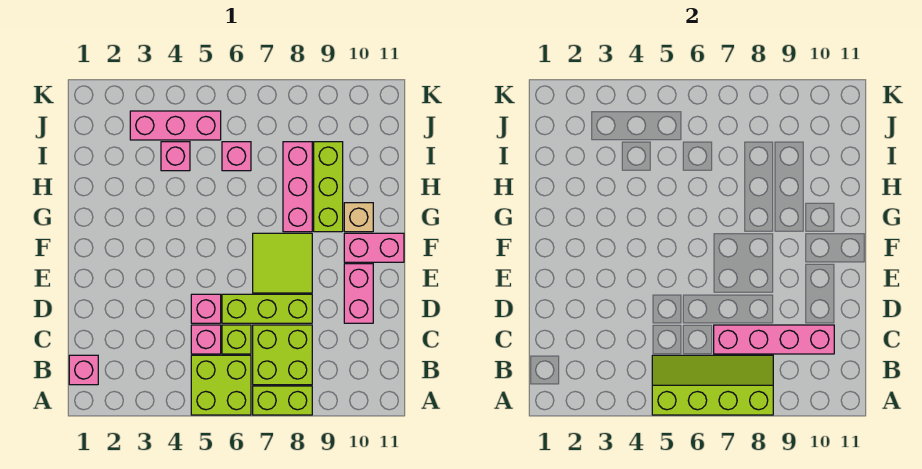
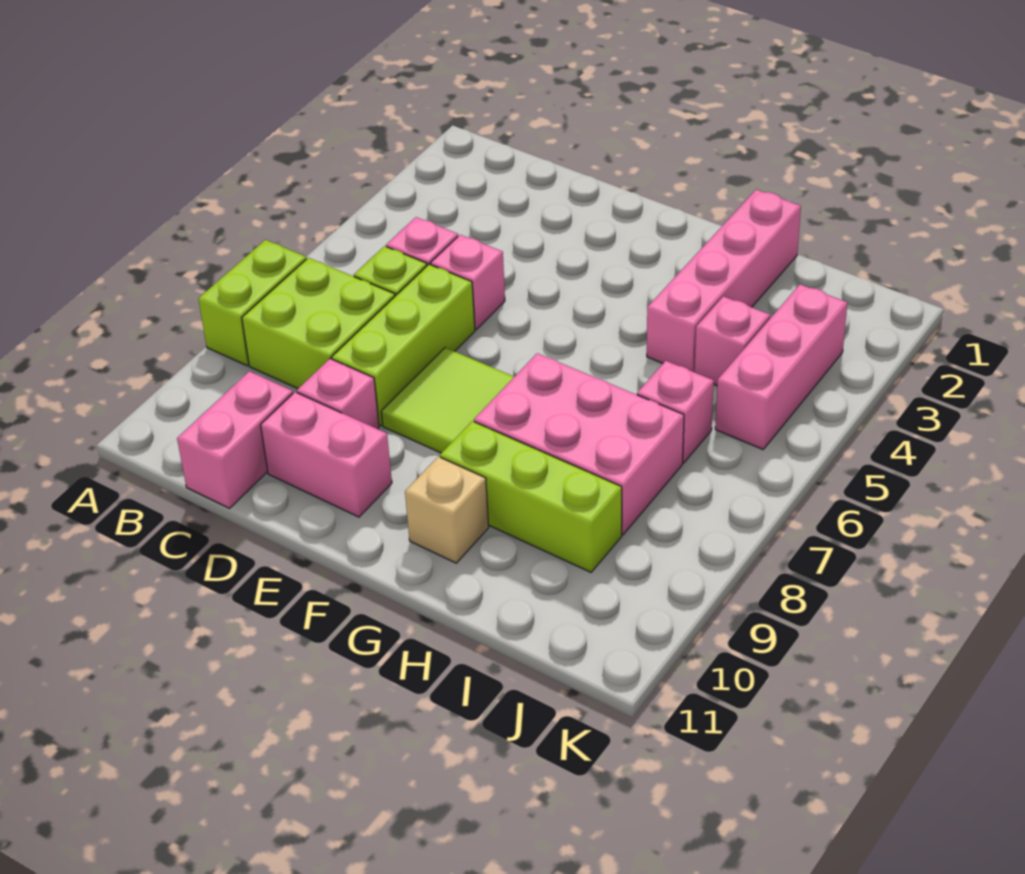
lime 2x2 brick [191,355,251,415] -> none
lime 2x4 slope [652,355,773,415] -> none
pink 1x1 brick [69,355,98,385] -> pink 1x1 brick moved to [297,359,379,429]
pink 1x4 brick [714,325,834,354] -> pink 1x4 brick moved to [647,190,801,372]
pink 1x2 brick [344,233,404,262] -> pink 1x2 brick moved to [177,371,293,508]
pink 1x3 brick [283,142,312,232] -> pink 2x3 brick [474,353,684,535]

